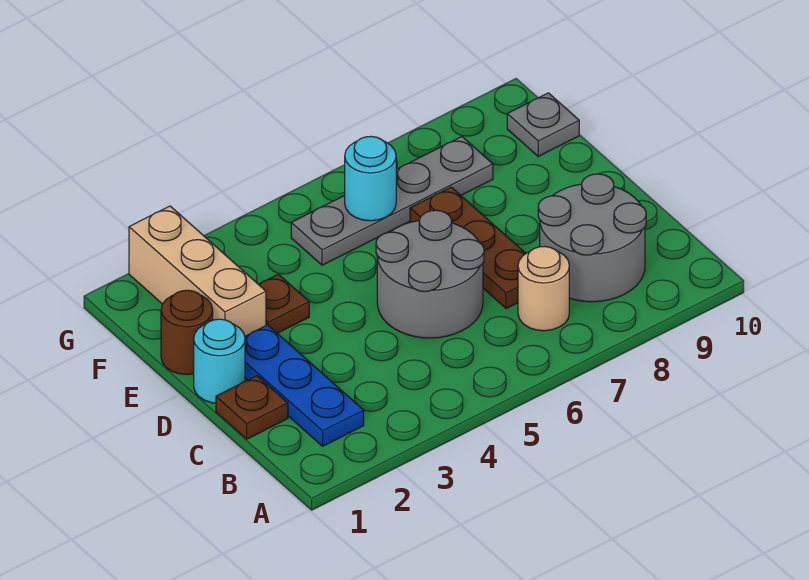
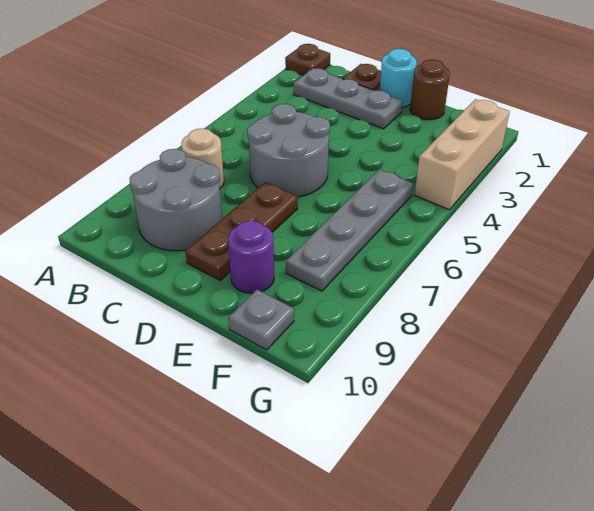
blue 1x3 plate [245,325,364,446] -> grey 1x3 plate [294,68,402,129]
brown 1x3 plate [410,187,526,309] -> brown 1x3 plate turned to [185,182,298,280]
tan 1x3 brick [129,206,266,336] -> tan 1x3 brick turned to [415,99,510,210]
brown 1x1 plate [259,274,309,333] -> brown 1x1 plate moved to [285,44,330,75]
none -> purple 1x1 round brick [228,221,274,293]
cyan 1x1 round brick [345,136,396,221] -> none

